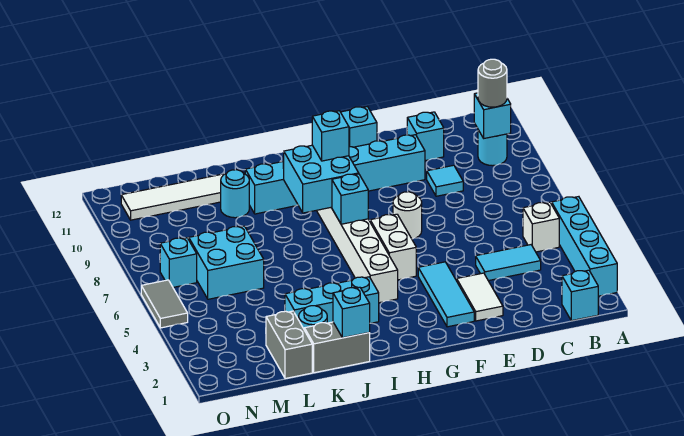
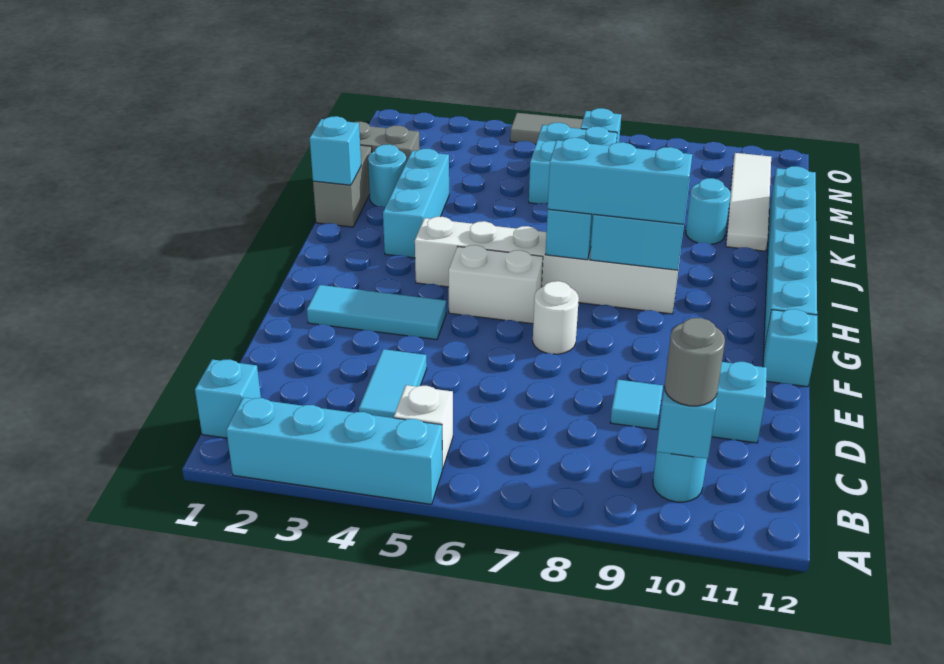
white 1x2 tile [457,273,503,321] -> none
cyan 1x6 brick [245,135,425,214] -> cyan 1x6 brick moved to [764,166,817,348]
cyan 1x1 brick [312,111,349,161] -> cyan 1x3 brick [548,138,692,224]

